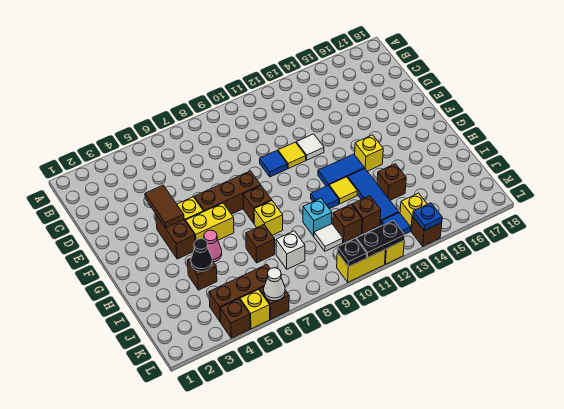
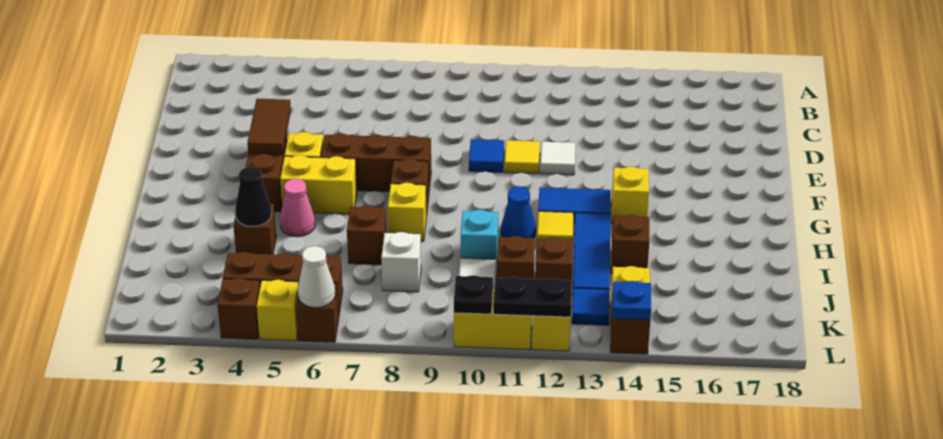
blue 1x1 tile [311,186,339,209] -> blue 1x1 cone [501,186,536,238]

